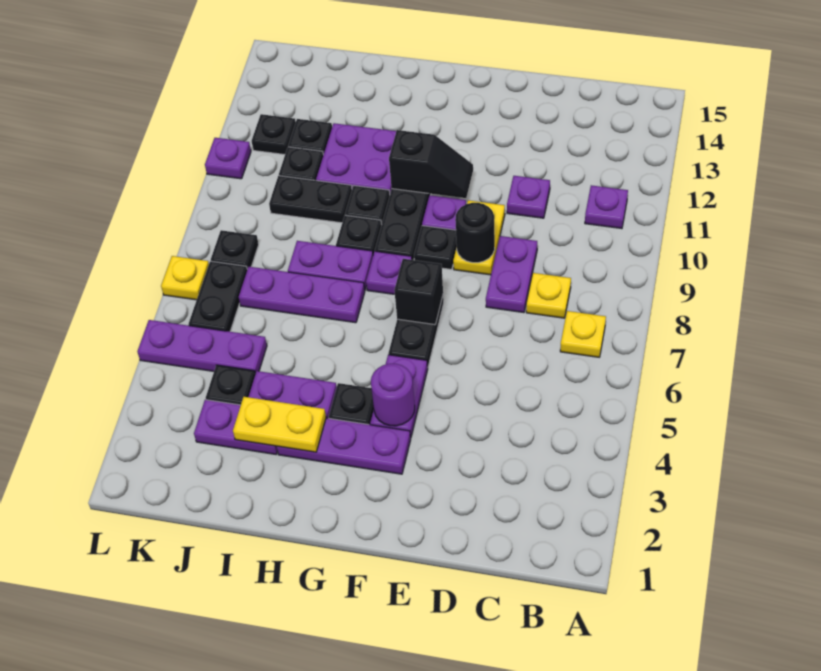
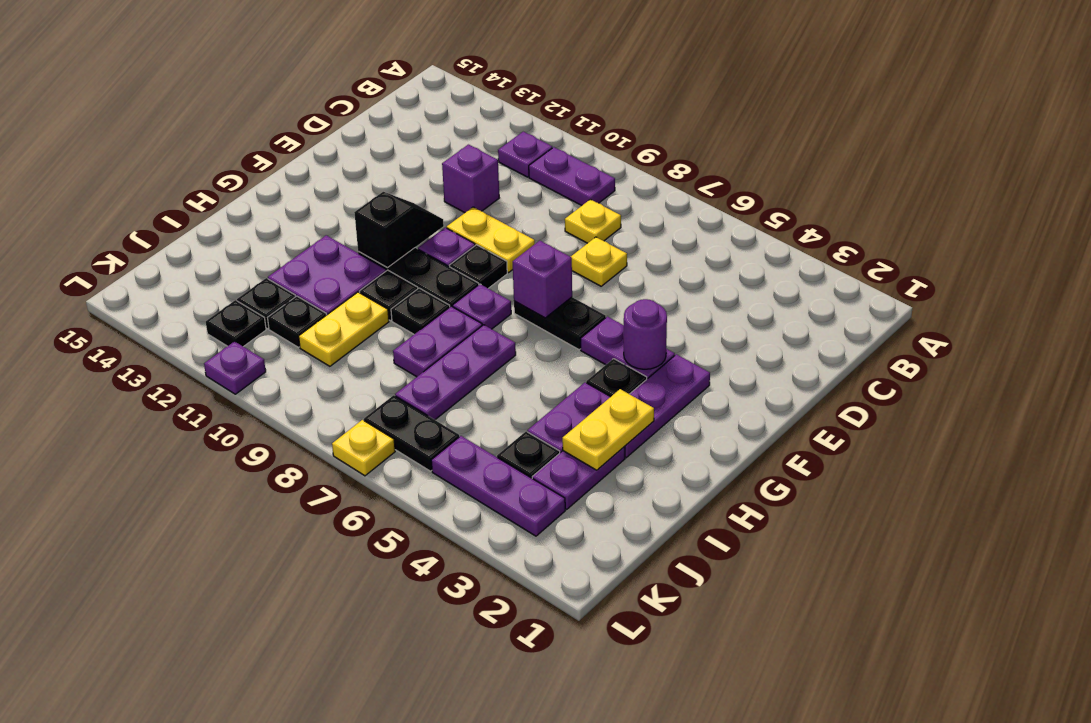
yellow 1x1 plate [560,311,606,357] -> yellow 1x1 plate moved to [571,237,627,286]
purple 1x2 plate [486,236,537,313] -> purple 1x2 plate moved to [529,147,615,205]
purple 1x1 plate [507,176,550,218] -> purple 1x1 brick [442,145,499,213]
black 1x1 round brick [455,203,495,263] -> none
black 1x1 brick [394,259,443,325] -> purple 1x1 brick [513,241,572,318]
black 1x2 plate [269,176,352,223] -> yellow 1x2 plate [299,292,389,366]
purple 1x3 plate [137,320,267,374] -> purple 1x3 plate turned to [431,436,565,536]
black 1x1 plate [211,230,259,269] -> none

